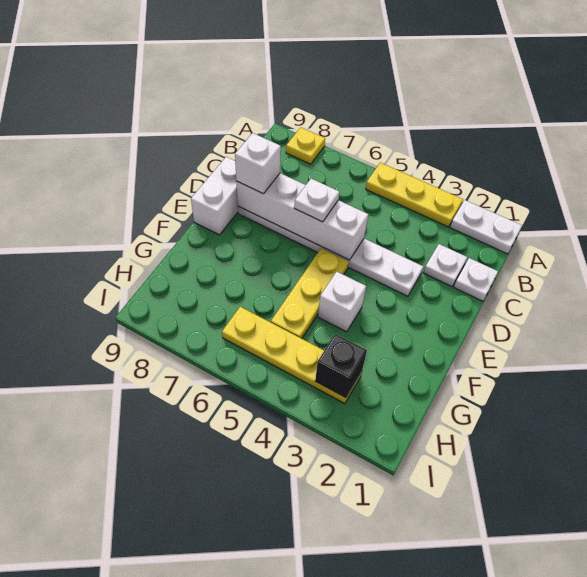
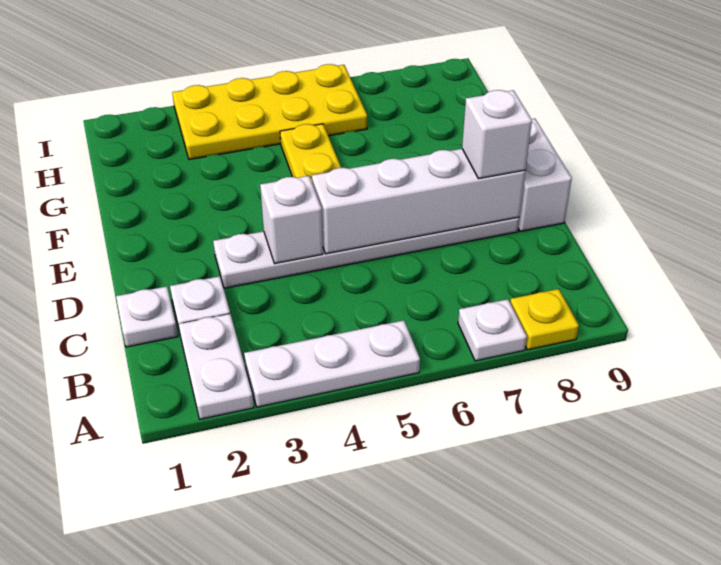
white 1x2 plate [450,200,522,254] -> white 1x2 plate turned to [179,314,254,419]
yellow 1x3 plate [366,163,463,227] -> white 1x3 plate [244,320,420,407]
white 1x1 plate [294,179,339,222] -> white 1x1 plate moved to [458,299,527,361]
white 1x1 brick [318,272,366,332] -> white 1x1 brick moved to [260,176,323,264]
yellow 1x4 plate [222,307,362,404] -> yellow 2x4 plate [172,64,367,159]
black 1x1 brick [315,334,367,398] -> none

